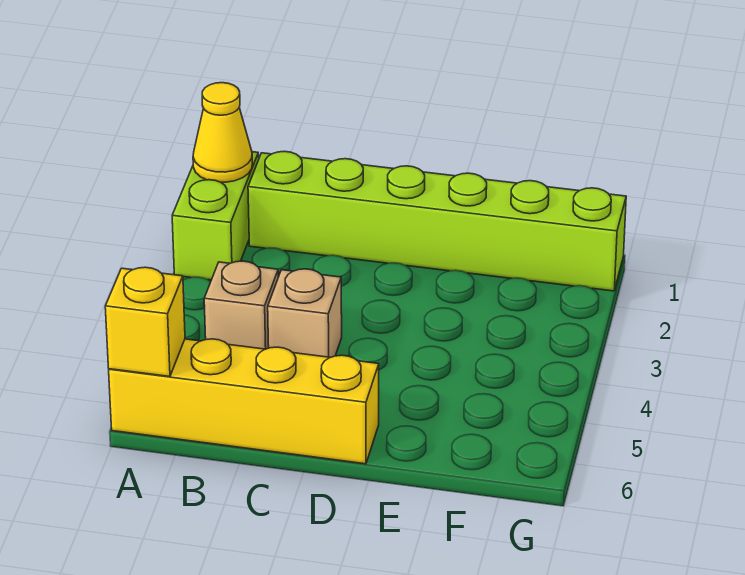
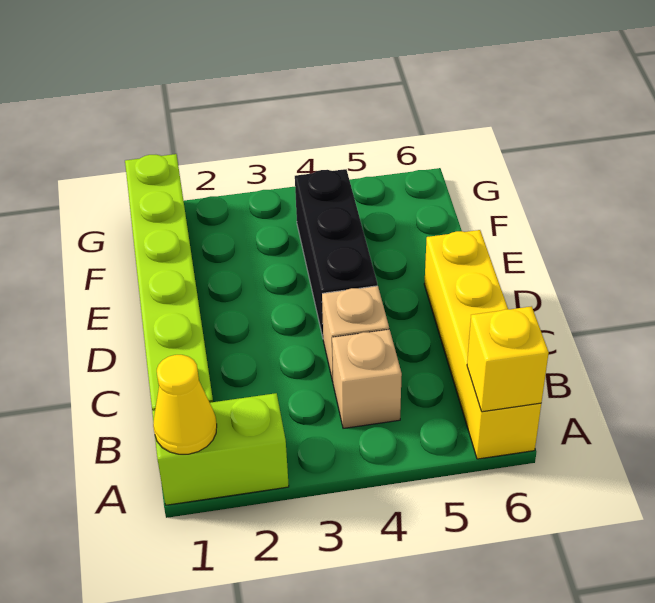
none -> black 1x3 brick [295,169,377,337]

